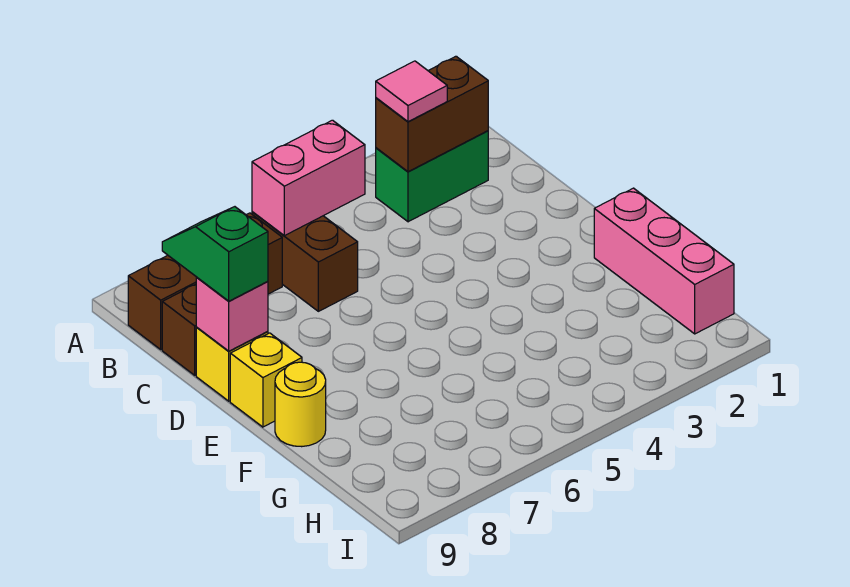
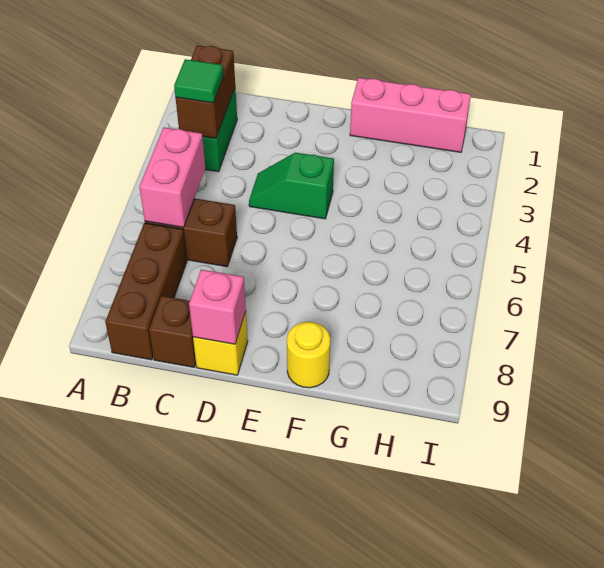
pink 1x1 tile [376,61,447,122] -> green 1x1 tile [174,59,223,103]
green 1x2 slope [162,207,268,301] -> green 1x2 slope moved to [249,153,334,219]
yellow 1x1 brick [230,333,302,427] -> none

